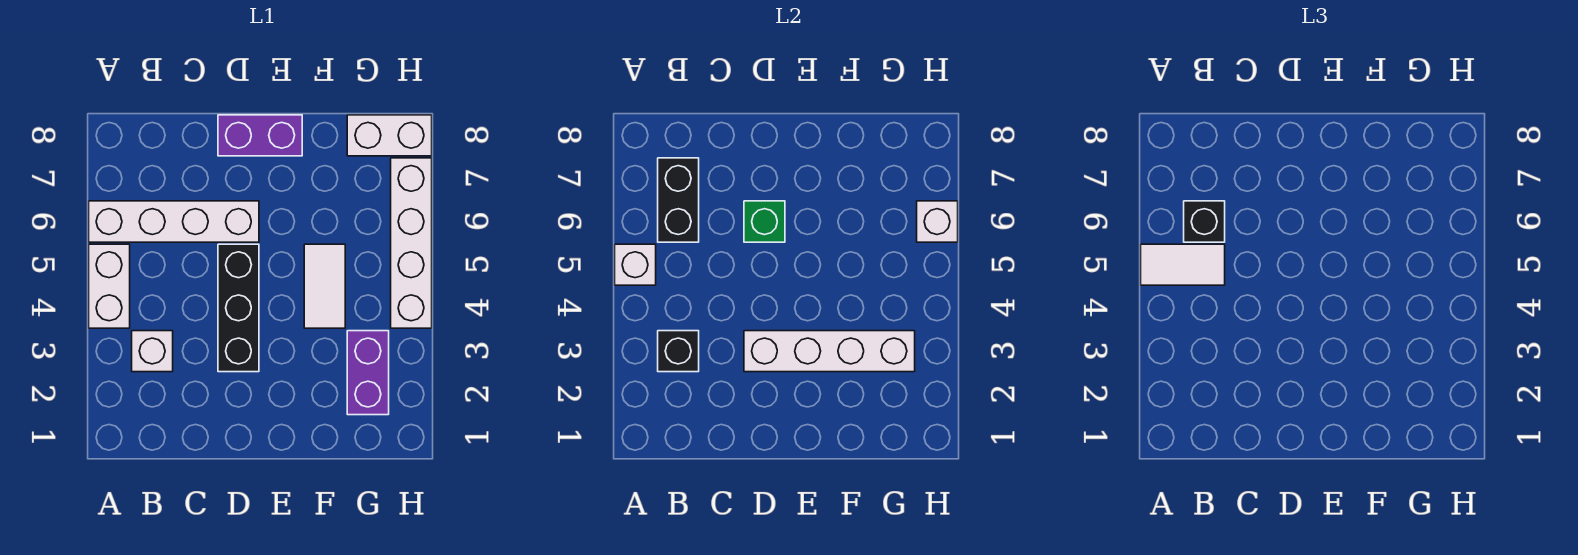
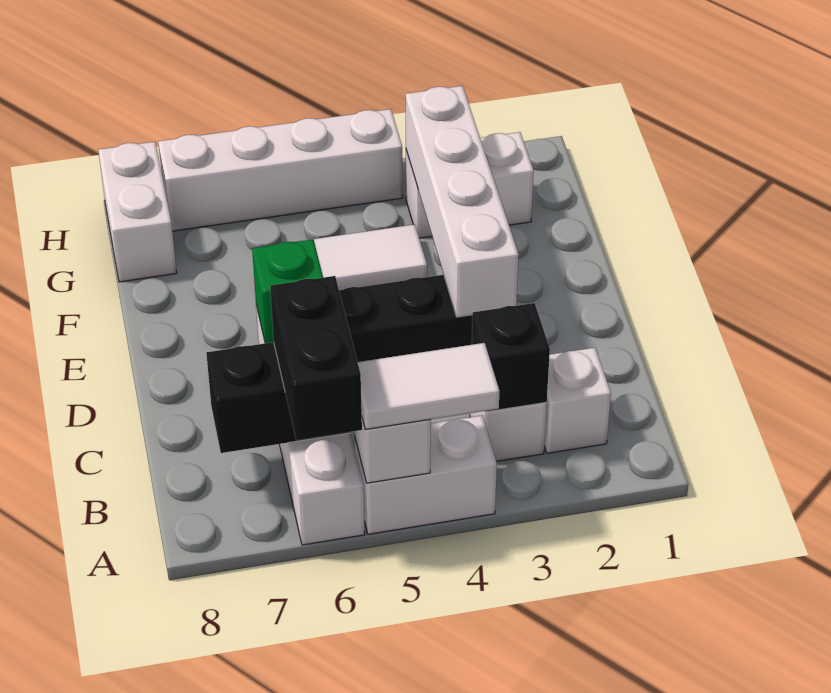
white 1x2 tile [1141,244,1225,285] -> white 1x2 tile turned to [358,343,499,429]
black 1x1 brick [1184,201,1225,242] -> black 1x2 brick [270,276,362,440]
purple 1x2 brick [218,115,302,156] -> none
purple 1x2 brick [347,331,389,415] -> white 1x2 brick [406,132,534,238]
white 1x1 brick [917,201,958,242] -> white 1x1 brick moved to [544,348,611,453]

